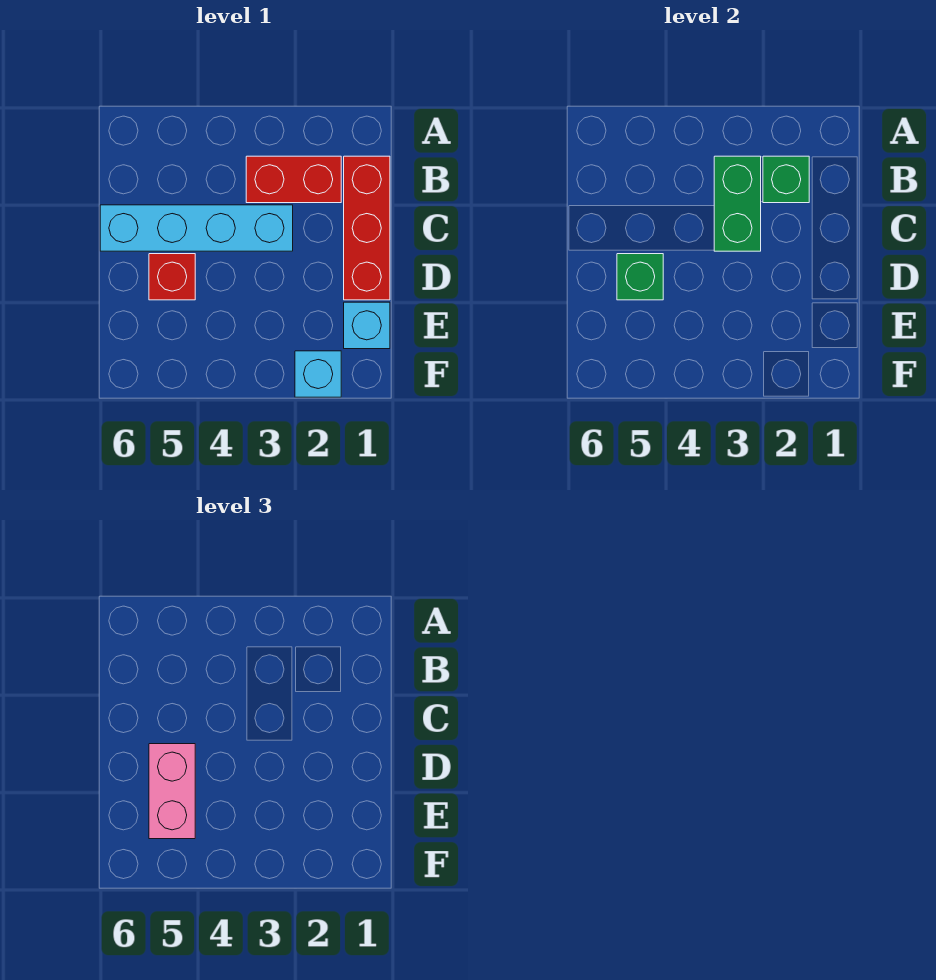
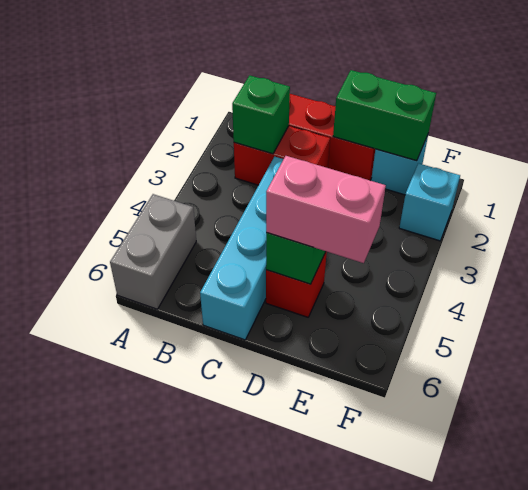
none -> grey 1x2 brick [110,194,196,309]
red 1x2 brick [246,156,341,203] -> red 1x2 brick turned to [234,126,330,185]
green 1x2 brick [714,156,761,251] -> green 1x2 brick moved to [333,70,436,161]

